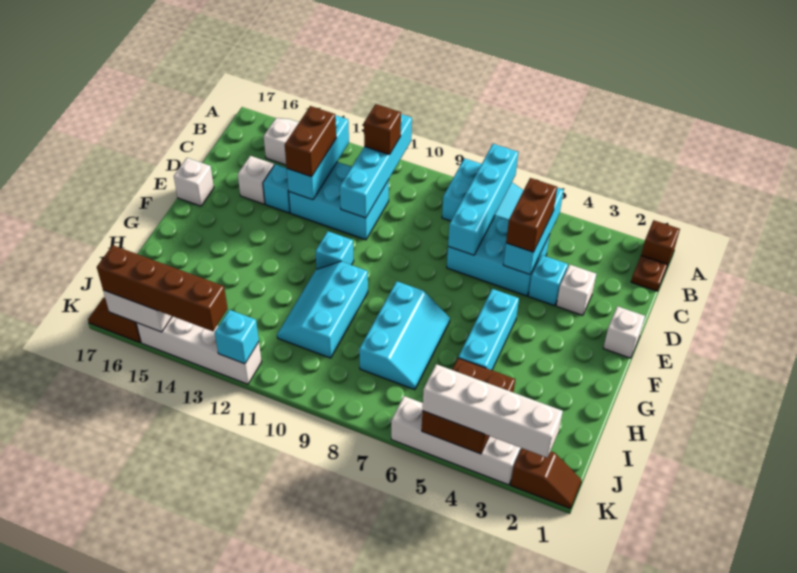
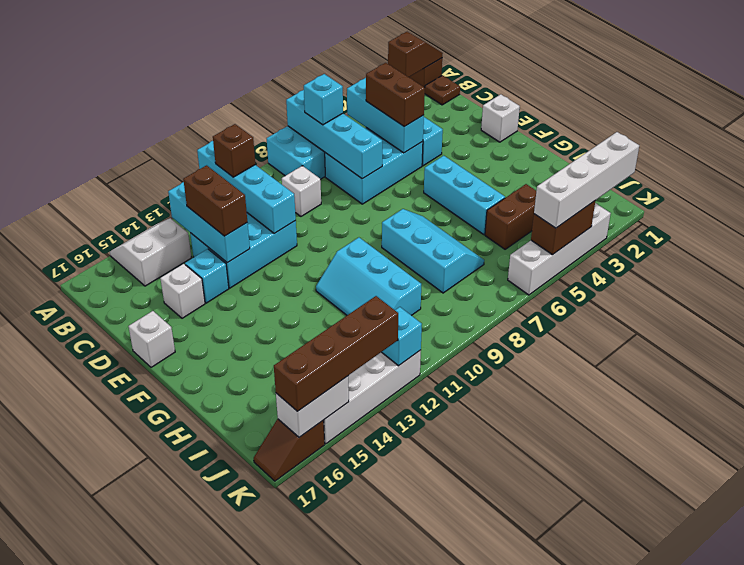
white 1x1 brick [556,265,596,315] -> white 1x1 brick moved to [282,166,321,216]
cyan 1x1 brick [315,231,354,269] -> cyan 1x1 brick moved to [304,74,343,125]
brown 1x2 slope [511,448,582,509] -> brown 1x2 slope moved to [388,32,443,77]

